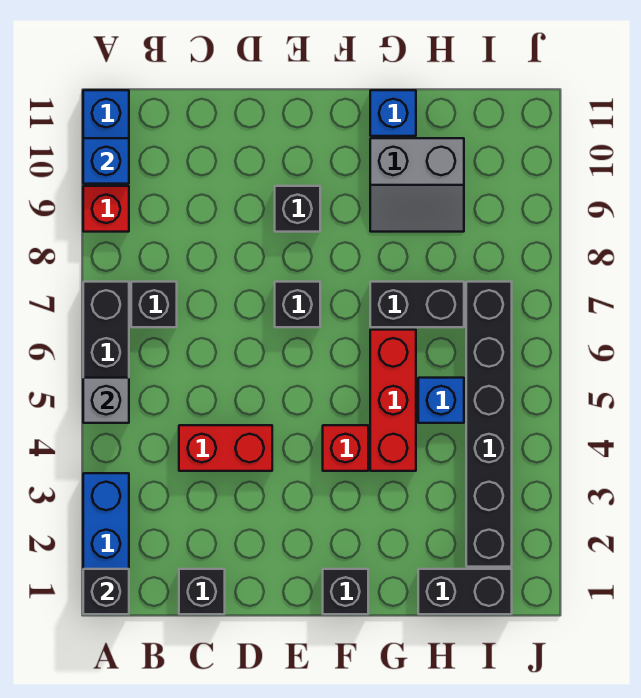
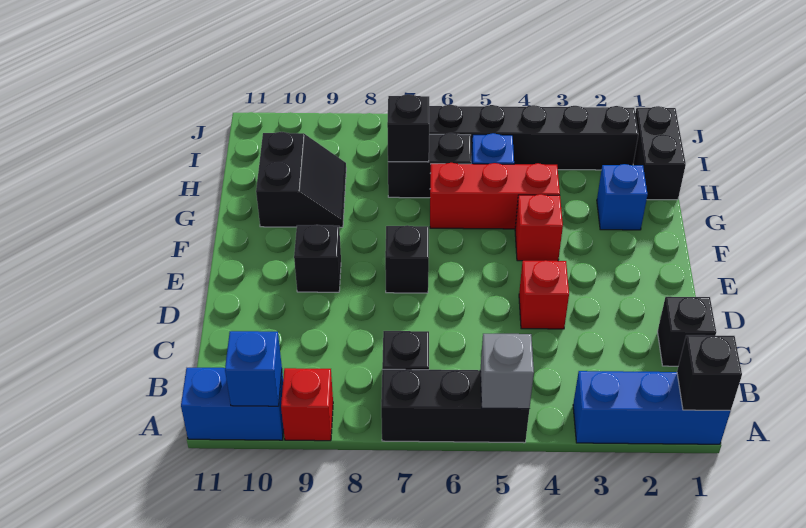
red 1x2 brick [179,425,272,471] -> red 1x1 brick [519,260,569,329]
black 1x1 brick [323,569,368,614] -> black 1x1 brick moved to [387,94,429,162]
black 1x2 brick [370,282,464,327] -> black 1x2 brick turned to [388,133,471,198]
grey 2x2 slope [370,138,464,232] -> black 2x2 slope [256,132,346,227]
blue 1x1 brick [370,90,416,136] -> blue 1x1 brick moved to [597,164,648,230]

